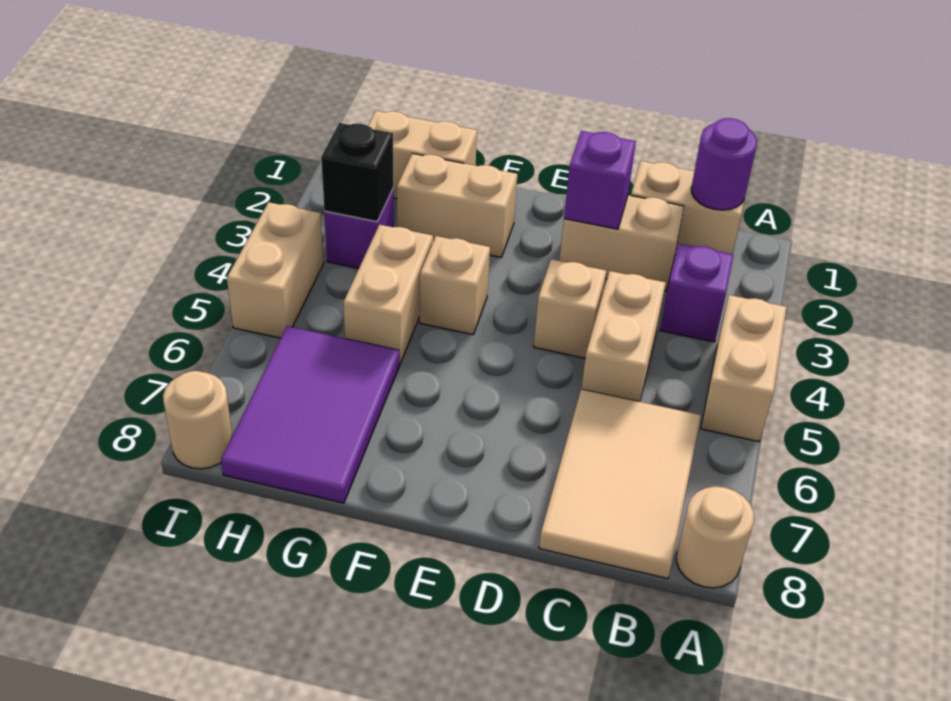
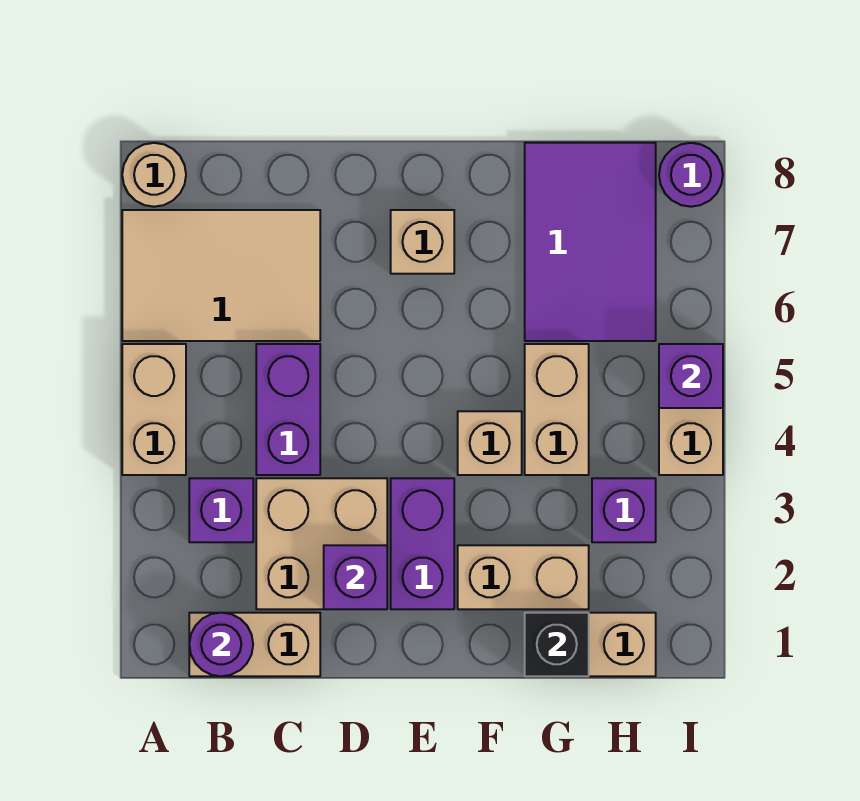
tan 2x3 tile [539,389,701,579] -> tan 2x3 tile turned to [122,210,320,341]
tan 1x2 brick [559,195,684,291] -> tan 2x2 brick [256,478,387,609]
tan 1x2 brick [581,271,666,402] -> purple 1x2 brick [256,344,320,475]
tan 1x1 brick [534,259,606,358] -> tan 1x1 brick moved to [391,210,454,274]
none -> purple 1x2 brick [391,478,454,609]
black 1x1 brick [321,123,393,222] -> black 1x1 brick moved to [525,613,589,676]
none -> purple 1x1 brick [659,344,723,408]
tan 1x1 round brick [163,371,233,469] -> purple 1x1 round brick [659,143,723,207]

